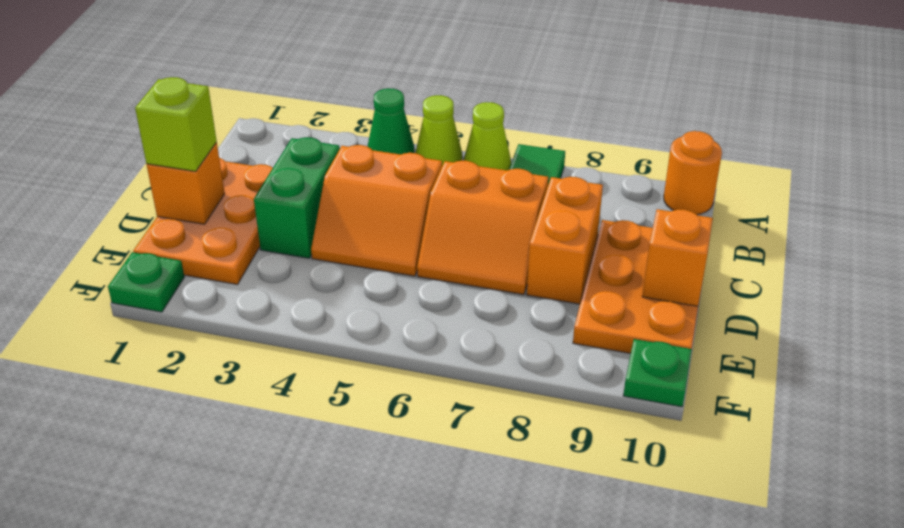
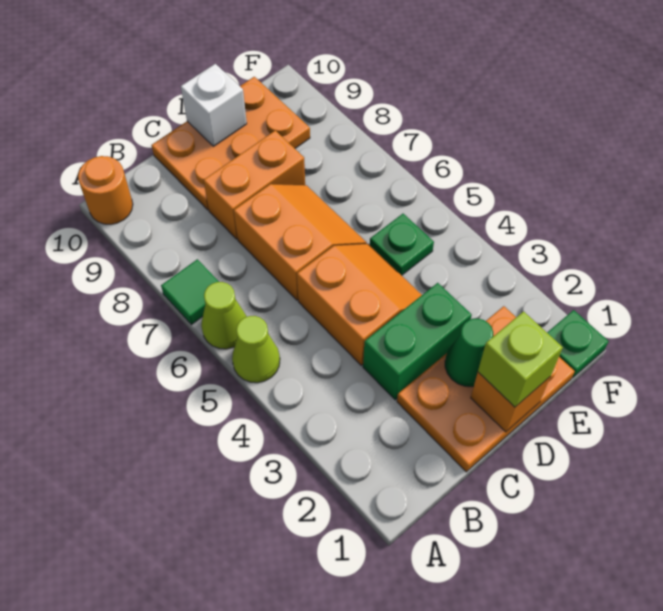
green 1x1 cone [368,88,414,155] -> green 1x1 cone moved to [445,319,493,387]
orange 1x1 brick [642,209,713,306] -> white 1x1 brick [181,64,247,146]
green 1x1 plate [623,339,692,407] -> green 1x1 plate moved to [370,214,434,275]

